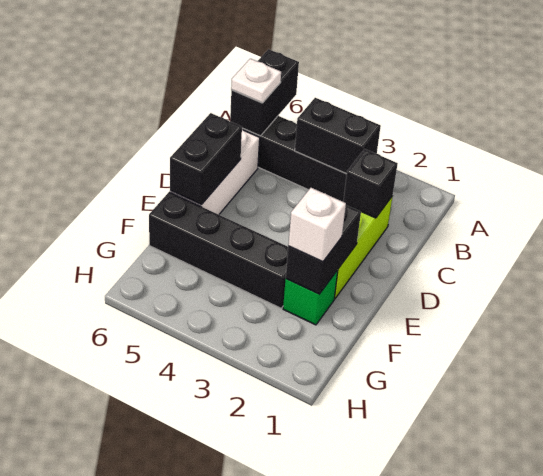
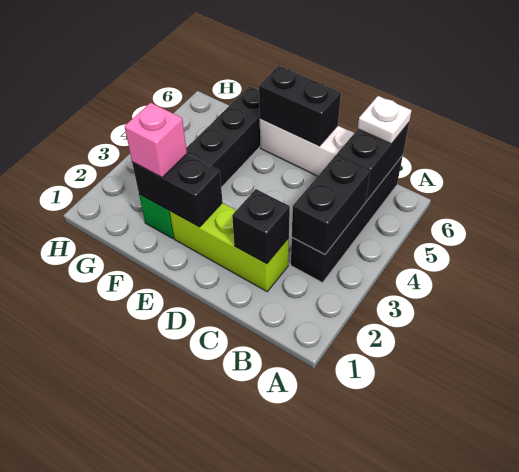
black 1x2 brick [230,49,299,136] -> black 1x2 brick turned to [337,123,409,201]
white 1x1 brick [288,188,346,262] -> pink 1x1 brick [124,103,187,177]

